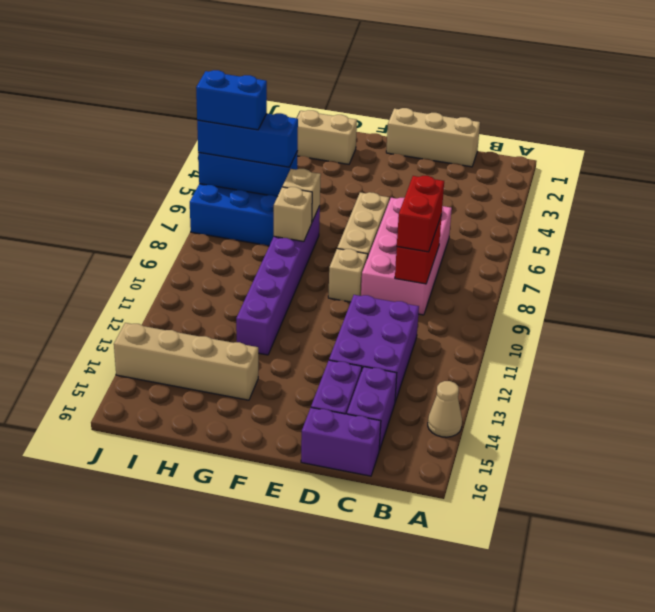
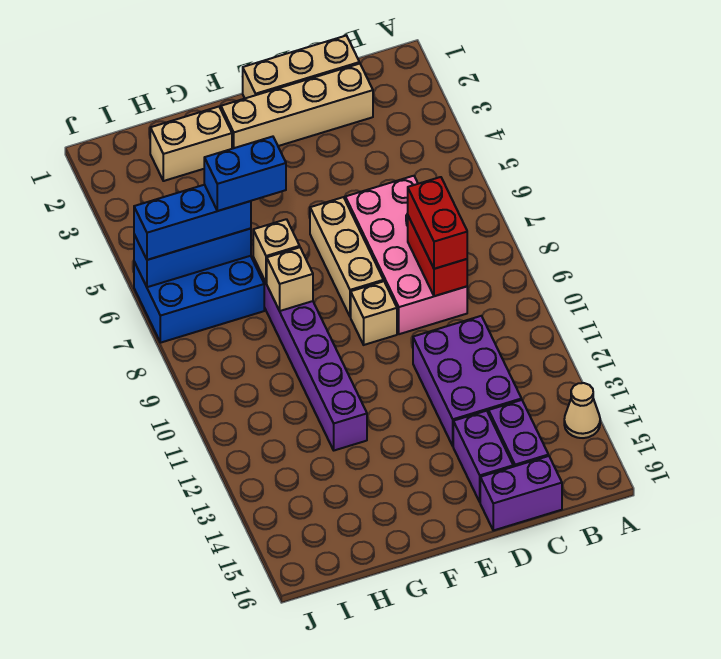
tan 1x4 brick [114,323,258,400] -> tan 1x4 brick moved to [221,64,373,149]
blue 1x2 brick [196,70,267,130] -> blue 1x2 brick moved to [204,137,286,211]

